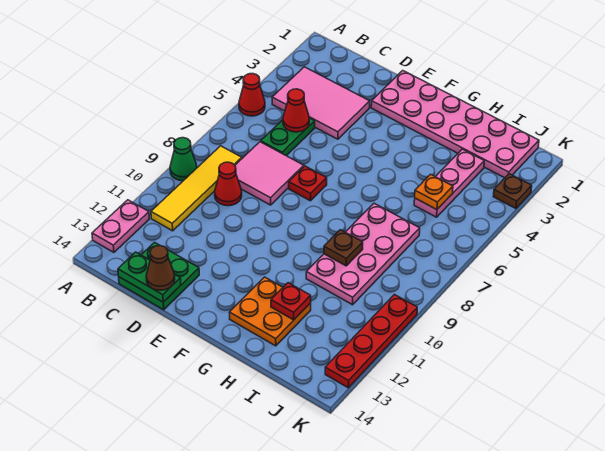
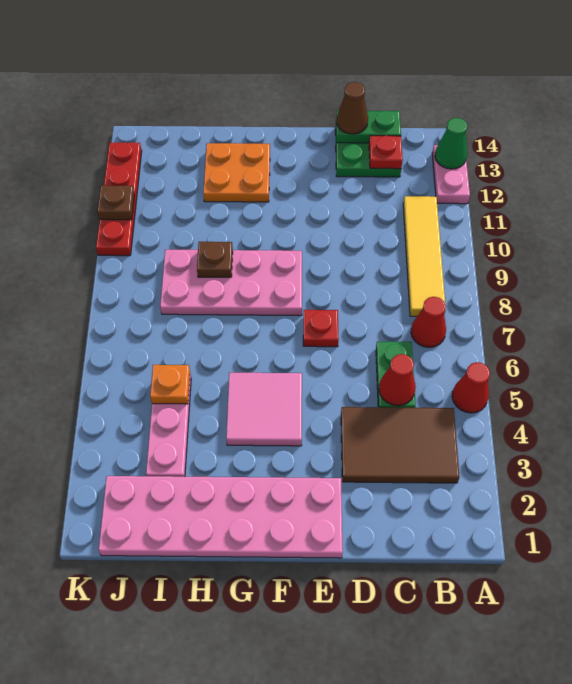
green 1x1 cone [170,138,197,181] -> green 1x1 cone moved to [435,118,467,169]
pink 2x3 tile [272,67,370,139] -> brown 2x3 tile [341,407,459,483]
pink 2x2 tile [235,142,304,205] -> pink 2x2 tile moved to [226,373,302,446]
red 1x1 cone [215,162,242,206] -> red 1x1 cone moved to [411,297,446,347]
pink 2x4 plate [306,203,420,305] -> pink 2x4 plate turned to [160,250,302,316]
red 1x1 plate [271,283,311,320] -> red 1x1 plate moved to [369,136,403,169]
brown 1x1 plate [493,174,532,209] -> brown 1x1 plate moved to [97,185,134,220]

